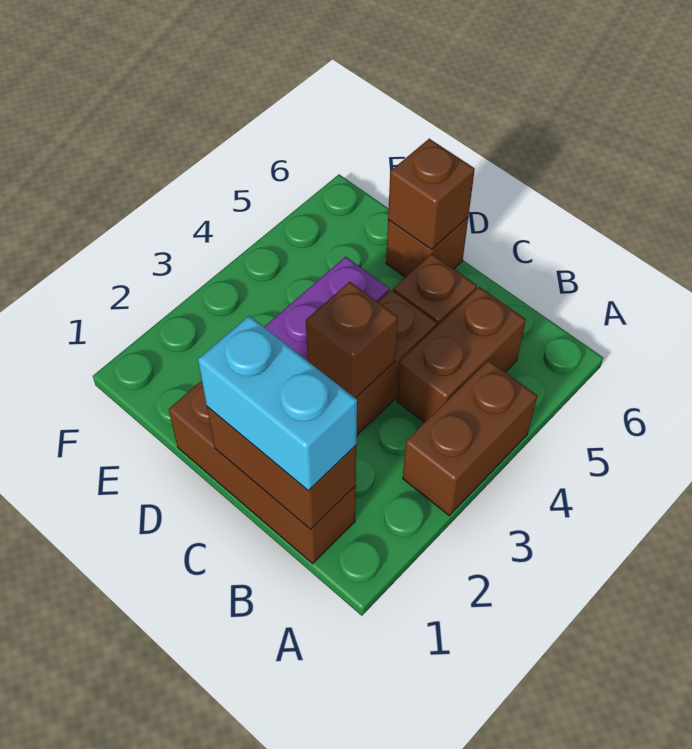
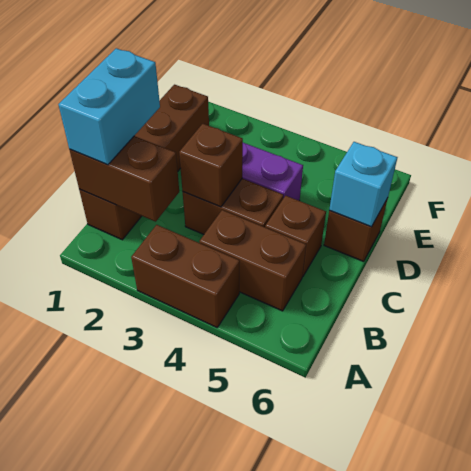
brown 1x3 brick [169,381,356,564] -> brown 1x4 brick [79,85,209,240]
brown 1x2 brick [207,407,356,529] -> brown 1x2 brick turned to [70,136,179,222]
brown 1x1 brick [388,139,475,250] -> cyan 1x1 brick [329,142,397,227]

